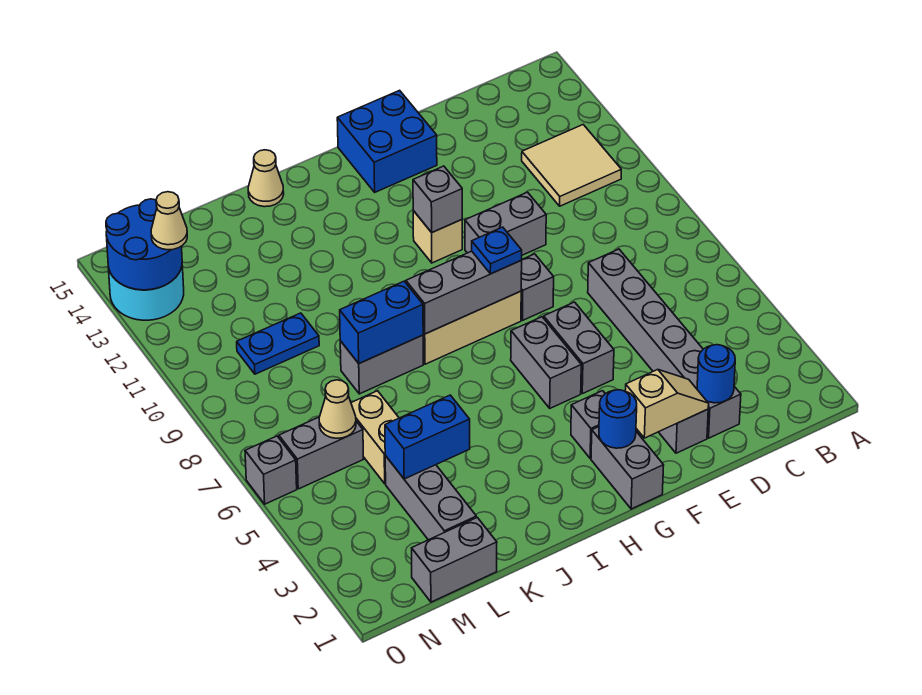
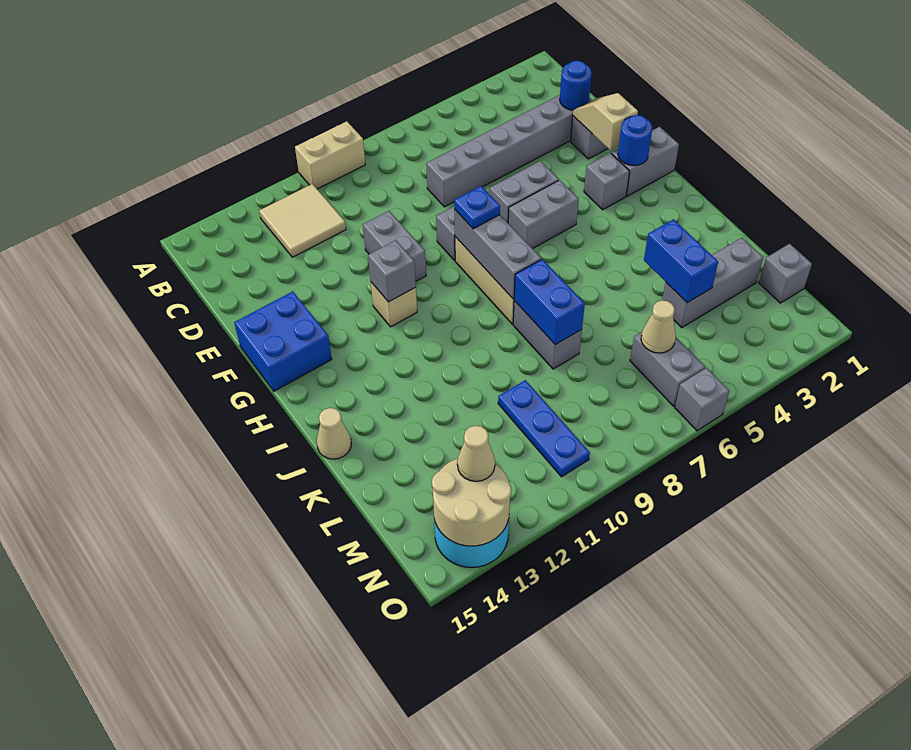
grey 1x2 brick [412,518,497,602] -> grey 1x1 brick [759,244,812,303]
tan 1x2 brick [351,391,399,484] -> tan 1x2 brick moved to [295,122,365,189]
blue 1x2 plate [237,313,319,374] -> blue 1x3 plate [498,380,590,477]
blue 2x2 round brick [106,199,182,290] -> tan 2x2 round brick [432,458,511,546]

